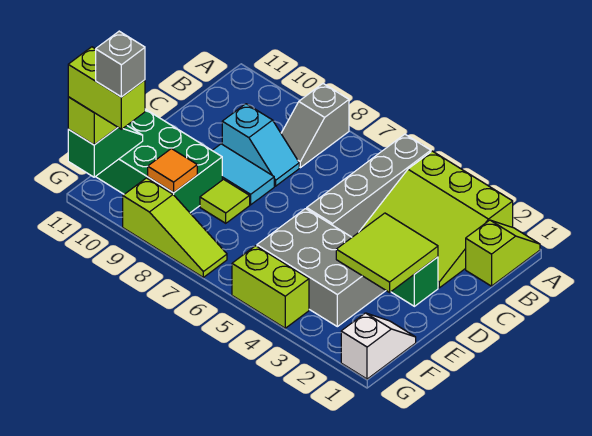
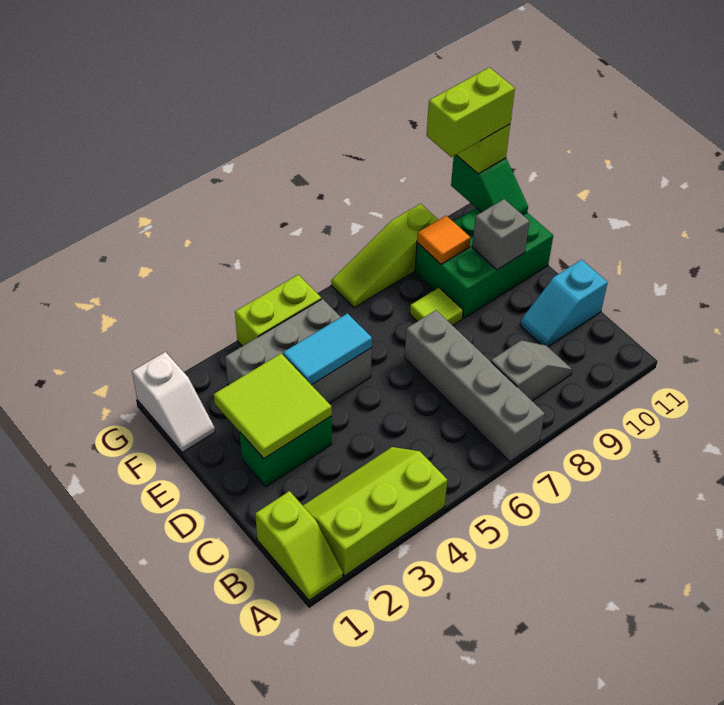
lime 3x3 slope [359,151,513,288] -> lime 2x3 slope [303,447,447,576]
grey 1x4 brick [307,134,431,237] -> grey 1x4 brick moved to [405,310,545,462]
grey 1x2 slope [281,84,349,168] -> grey 1x2 slope turned to [491,340,572,401]
cyan 1x2 slope [222,104,299,186] -> cyan 1x2 slope moved to [520,260,608,347]
cyan 1x2 tile [212,144,274,205] -> cyan 1x2 tile moved to [283,313,372,385]
grey 1x1 brick [96,31,145,97] -> grey 1x1 brick moved to [472,199,530,270]

